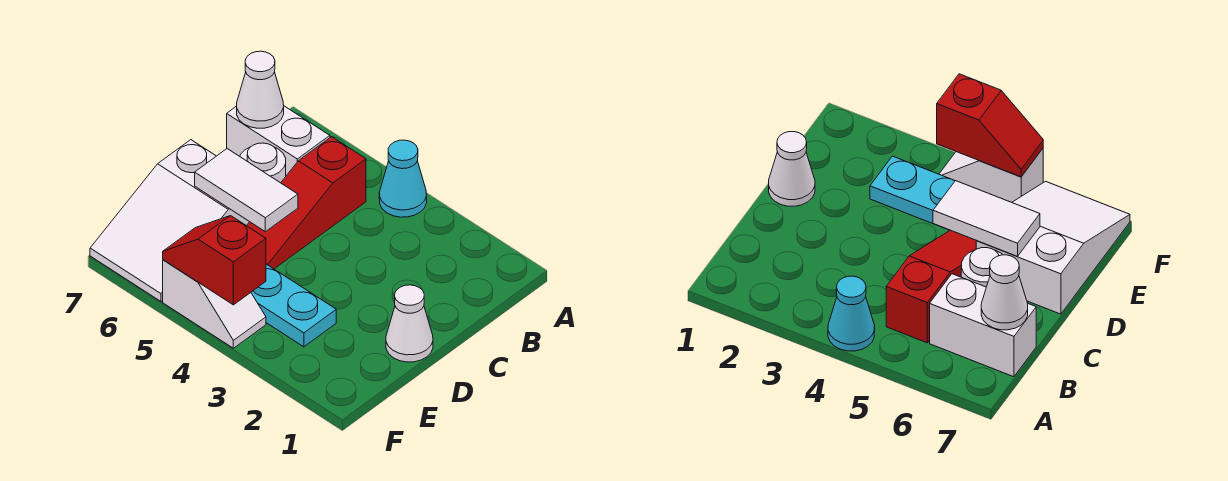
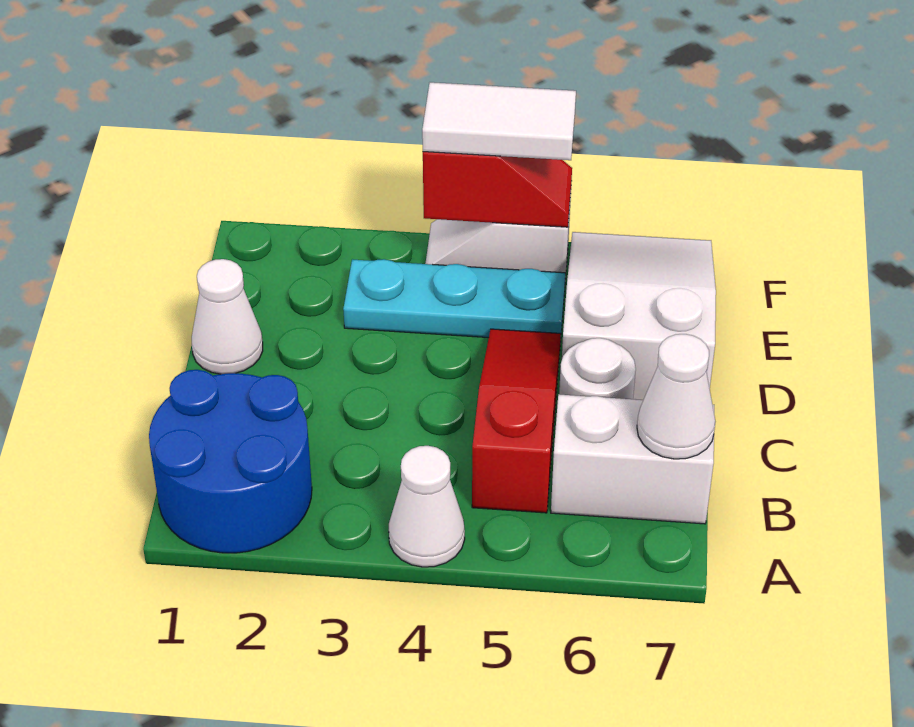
none -> blue 2x2 round brick [149,370,312,553]
cyan 1x1 cone [379,140,427,217] -> white 1x1 cone [389,446,465,567]
white 1x2 tile [195,149,298,232] -> white 1x2 tile moved to [422,82,576,160]

